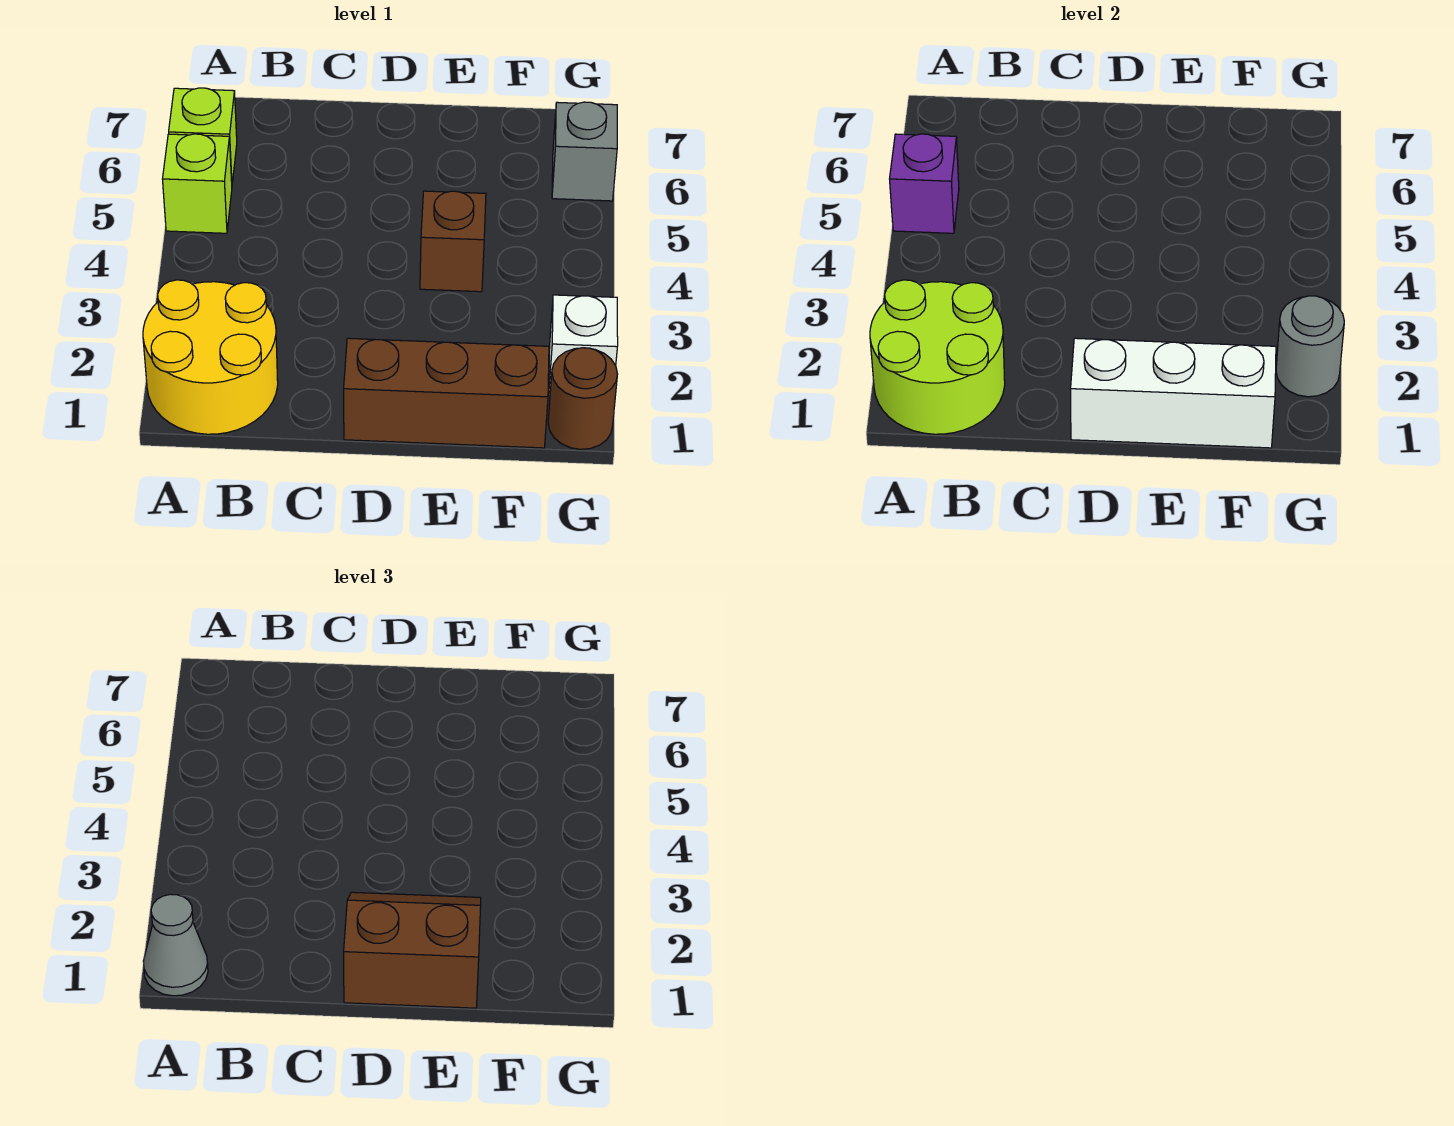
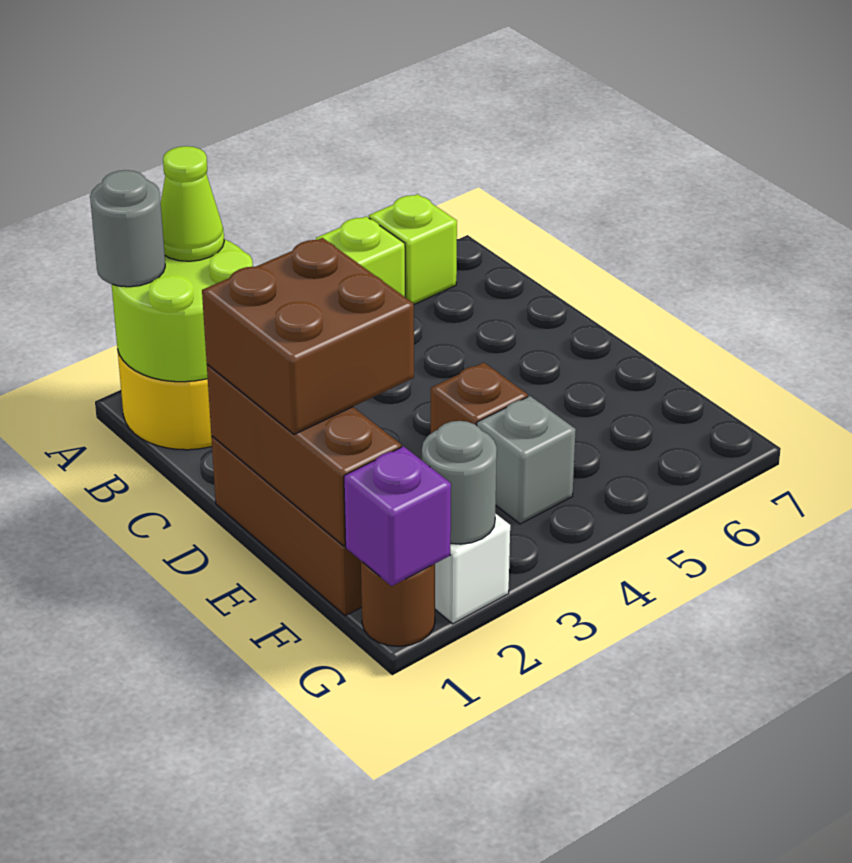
grey 1x1 cone [143,894,208,996] -> grey 1x1 round brick [90,170,165,287]
none -> lime 1x1 cone [161,146,224,261]
purple 1x1 brick [890,134,959,233] -> purple 1x1 brick moved to [344,446,451,586]
white 1x3 brick [1071,338,1276,448] -> brown 1x3 brick [207,365,401,546]
brown 2x2 slope [344,892,481,1008] -> brown 2x2 brick [202,238,414,434]
grey 1x1 brick [552,102,617,201] -> grey 1x1 brick moved to [477,396,576,524]

